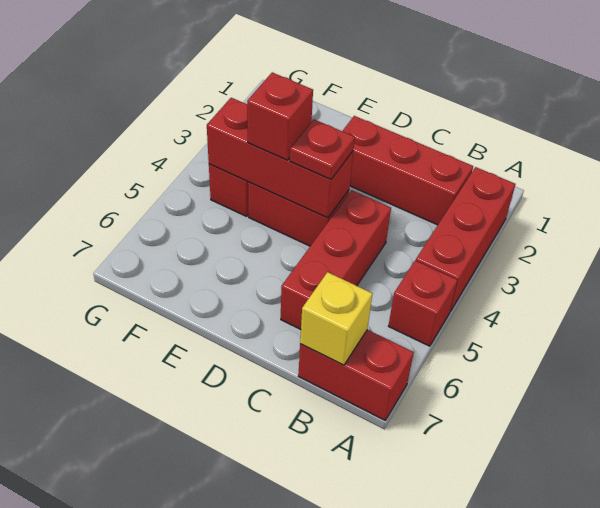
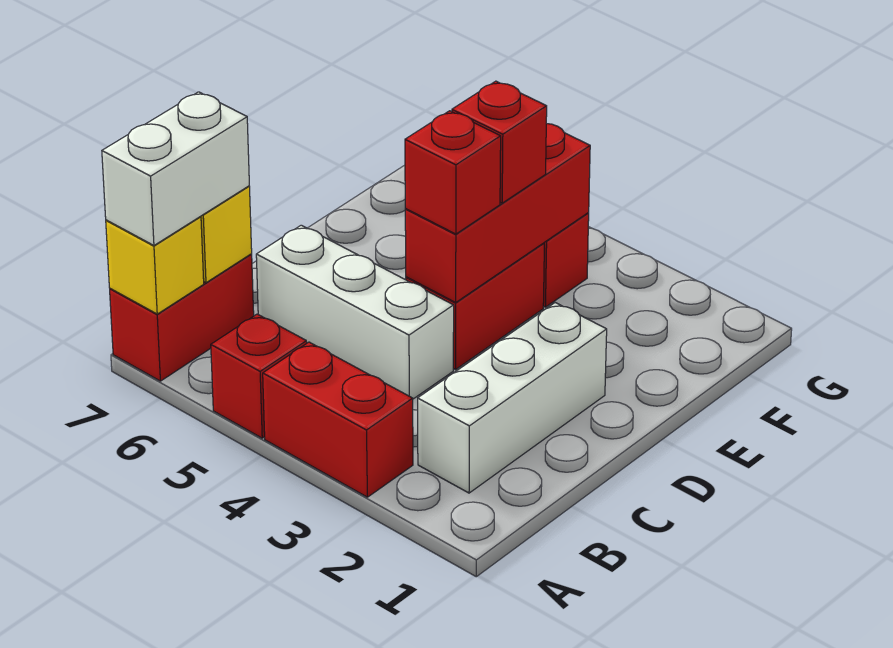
red 1x3 brick [416,167,515,311] -> red 1x2 brick [263,342,413,497]
none -> yellow 1x1 brick [106,217,204,314]
none -> white 1x2 brick [102,92,249,245]
red 1x3 brick [343,116,473,225] -> white 1x3 brick [418,303,607,493]
red 1x3 brick [281,190,391,329] -> white 1x3 brick [256,225,454,399]
red 1x1 plate [290,119,355,179] -> red 1x1 brick [405,111,501,234]

